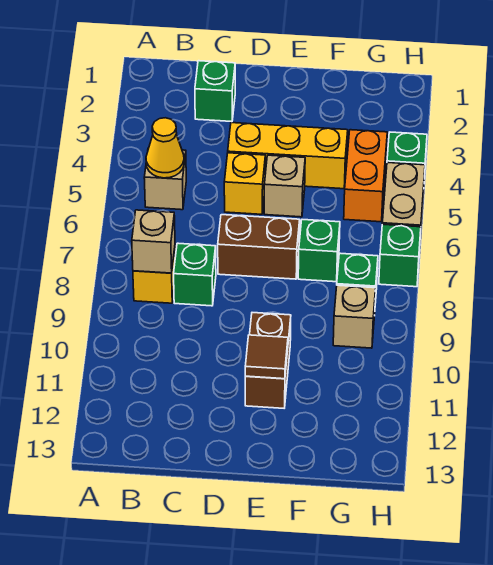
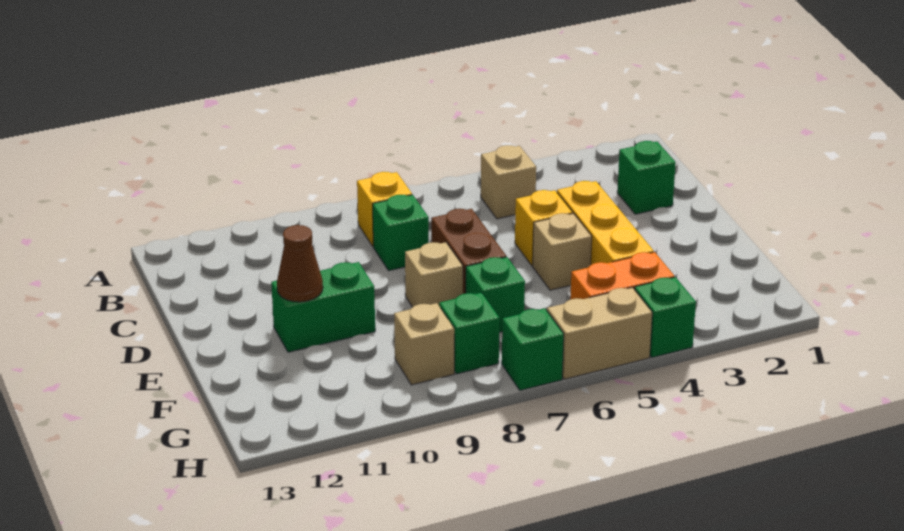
yellow 1x1 cone [146,118,184,178] -> none
tan 1x1 brick [132,210,175,273] -> tan 1x1 brick moved to [405,242,463,307]
brown 1x2 brick [245,313,291,408] -> green 1x2 brick [271,262,375,352]
brown 1x1 tile [245,335,288,379] -> brown 1x1 cone [277,225,323,302]

